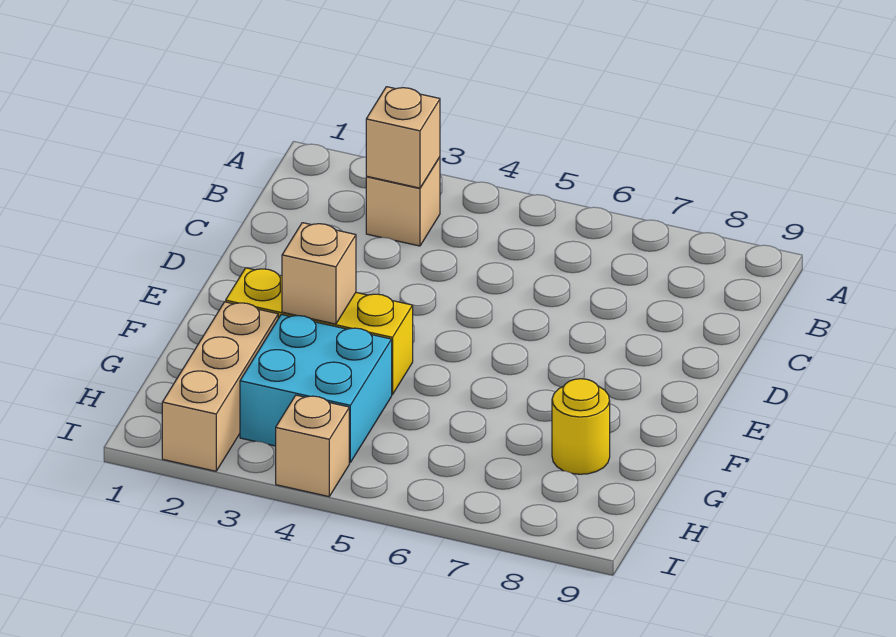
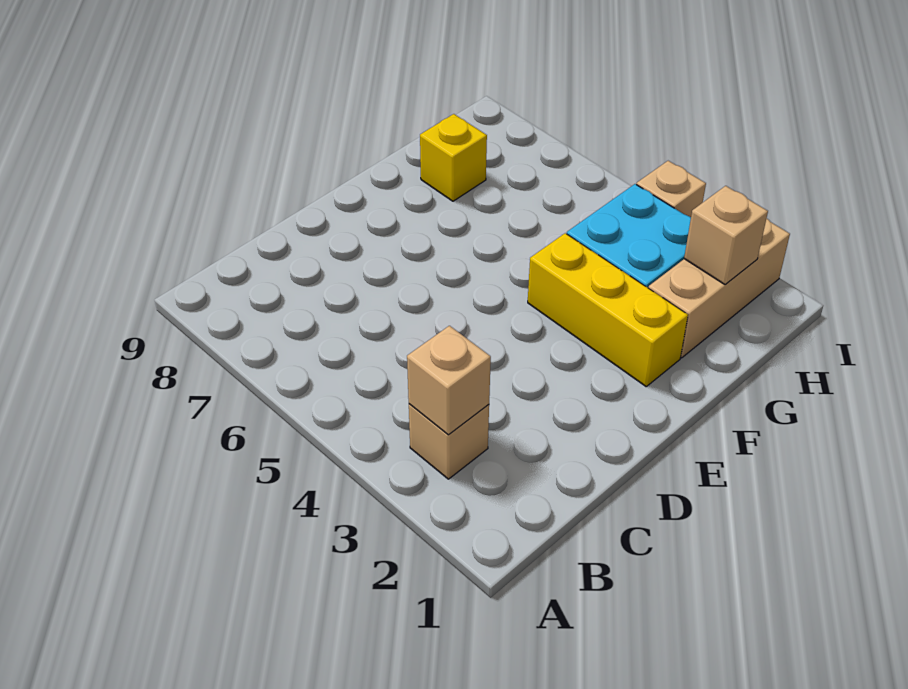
tan 1x1 brick [282,223,356,324] -> tan 1x1 brick moved to [684,186,768,285]
yellow 1x1 round brick [552,379,610,474] -> yellow 1x1 brick [420,114,487,201]

